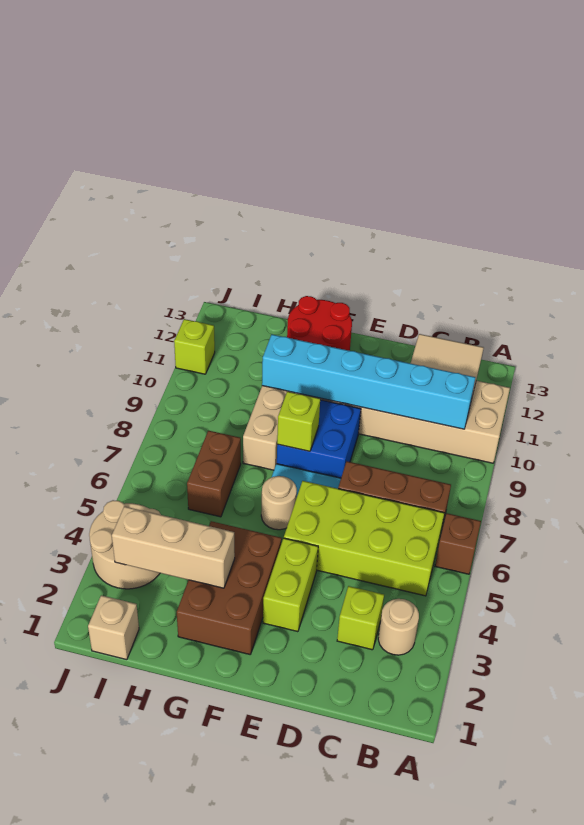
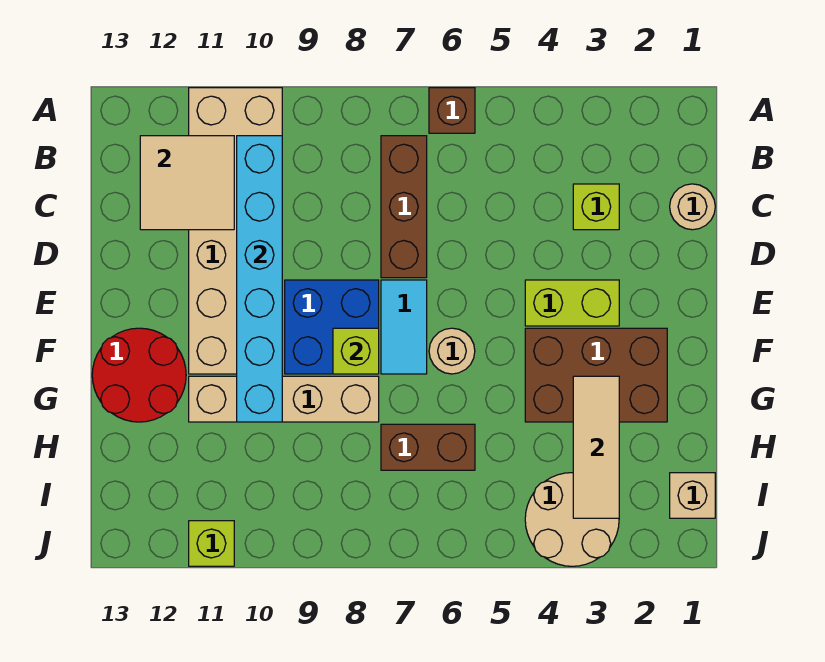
tan 1x1 round brick [378,599,419,655] -> tan 1x1 round brick moved to [670,184,715,230]
lime 2x4 brick [284,481,444,596] -> none
tan 1x3 brick [112,506,235,588] -> tan 1x3 tile [573,376,619,518]

